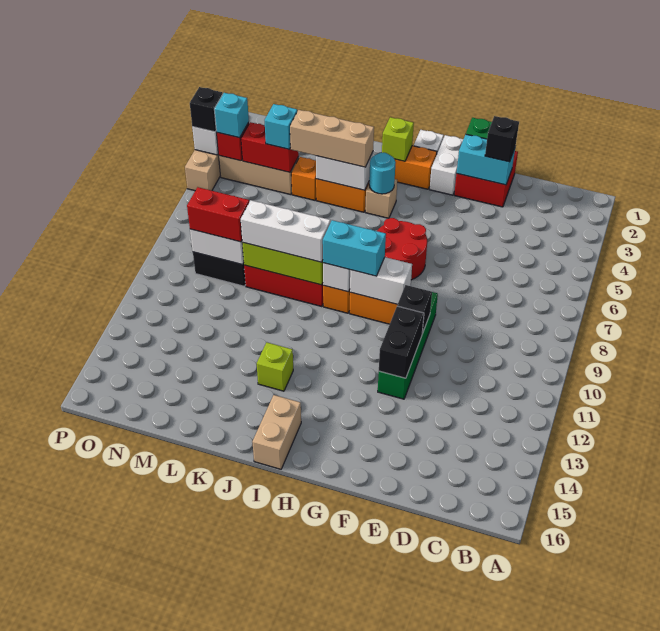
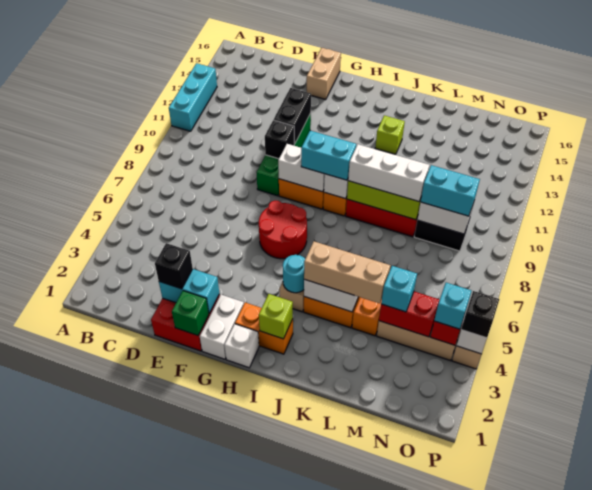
none -> cyan 1x3 brick [169,63,217,131]
tan 1x2 brick [252,395,301,469] -> tan 1x2 brick moved to [307,48,341,100]
red 1x2 brick [187,187,249,242] -> cyan 1x2 brick [421,165,480,216]

